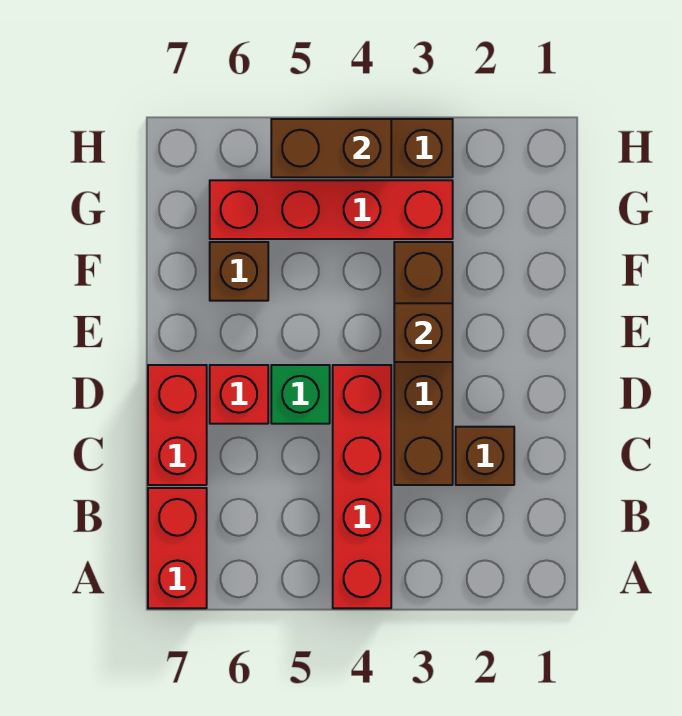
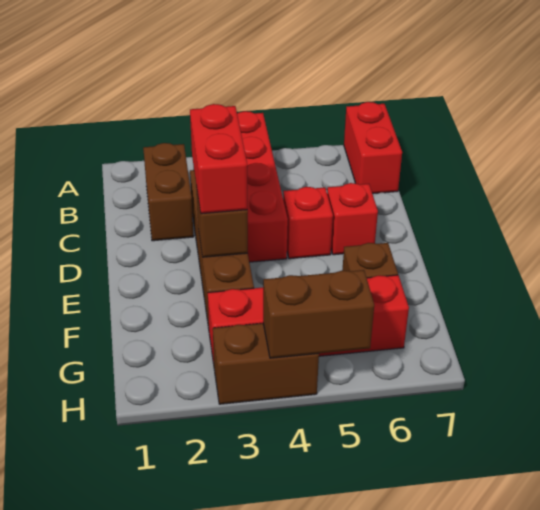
brown 1x1 brick [456,427,514,485] -> brown 1x2 brick [143,143,194,241]
red 1x2 brick [148,365,207,485] -> red 1x2 brick moved to [190,104,247,214]
green 1x1 brick [271,365,330,424] -> red 1x1 brick [283,187,333,259]

